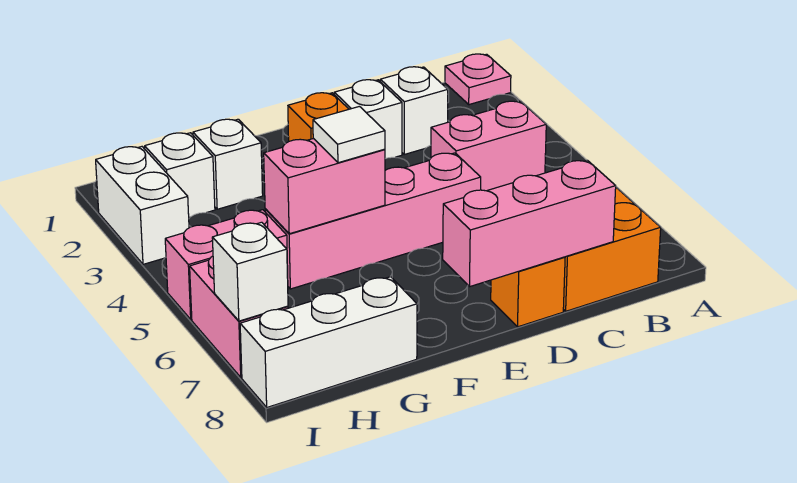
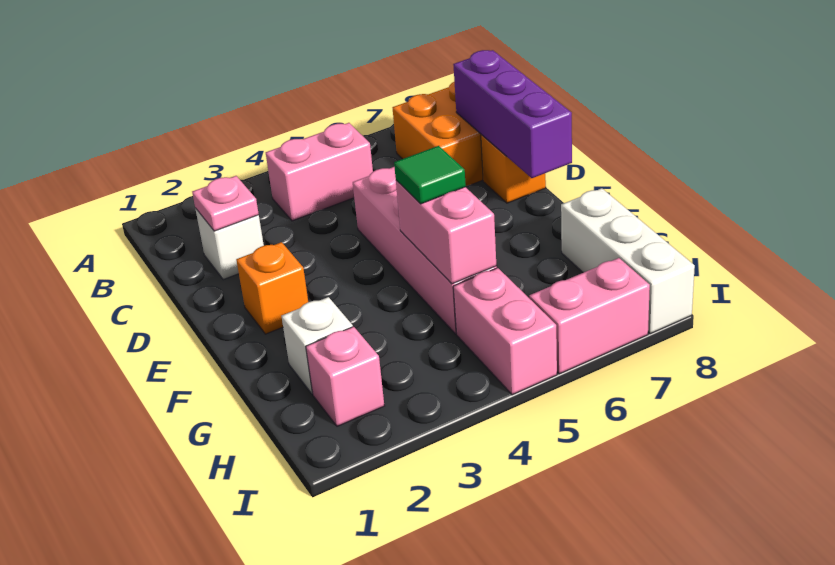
pink 1x1 plate [445,54,511,105] -> pink 1x1 plate moved to [192,176,259,231]
pink 1x2 brick [431,101,546,191] -> pink 1x2 brick turned to [266,123,373,221]
pink 1x3 brick [443,160,616,287] -> purple 1x3 brick [453,50,572,178]
white 1x1 brick [334,80,402,159] -> none
white 1x1 tile [313,106,385,163] -> green 1x1 tile [394,146,466,204]
white 1x1 brick [145,133,215,218] -> pink 1x1 brick [306,327,384,426]
white 1x2 brick [96,147,189,264] -> none
white 1x1 brick [212,222,288,321] -> none

